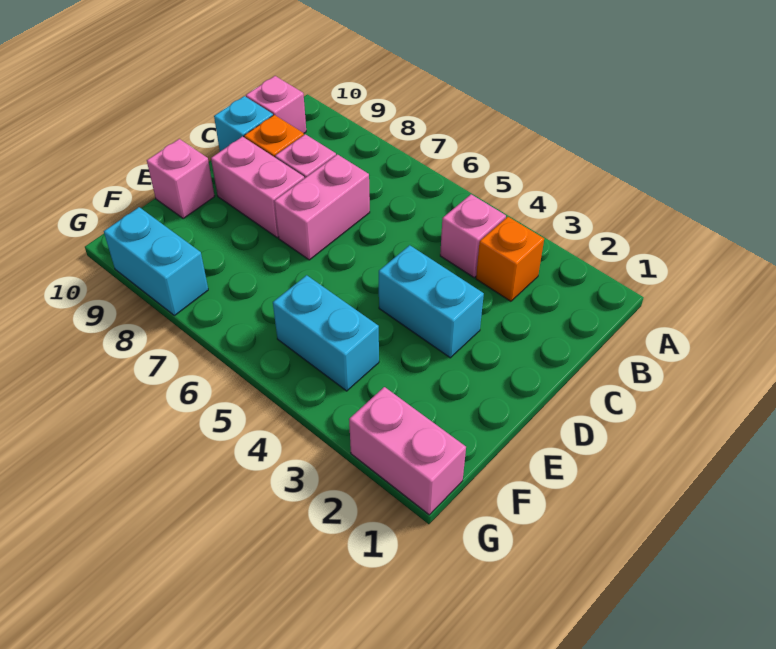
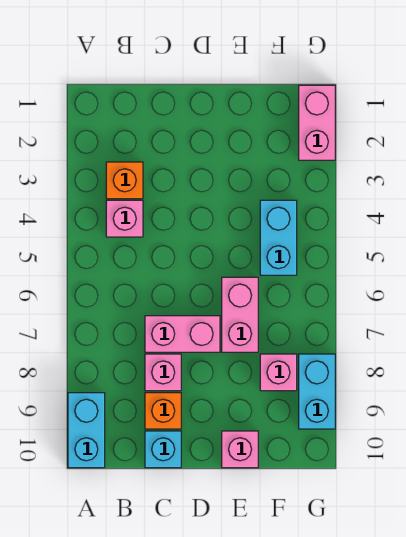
pink 1x1 brick [246,76,306,133] -> pink 1x1 brick moved to [260,354,297,391]
cyan 1x2 brick [379,245,484,358] -> cyan 1x2 brick moved to [68,393,105,468]
pink 1x2 brick [211,136,304,238] -> pink 1x2 brick moved to [222,277,258,352]

